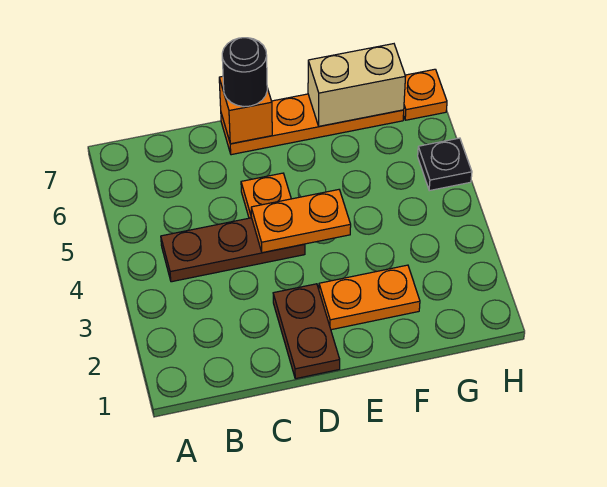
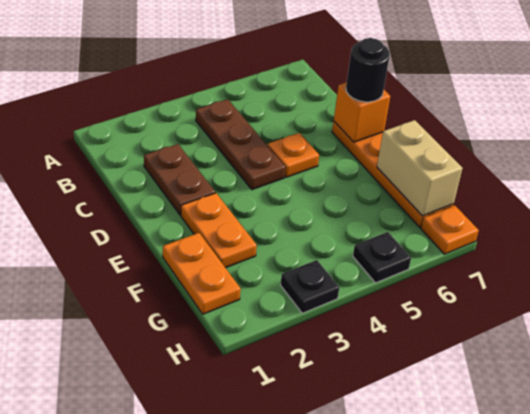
brown 1x2 plate [273,284,340,379] -> brown 1x2 plate turned to [144,144,215,215]
orange 1x2 plate [251,190,351,253] -> orange 1x2 plate moved to [163,233,241,314]
none -> black 1x1 plate [281,260,339,313]

